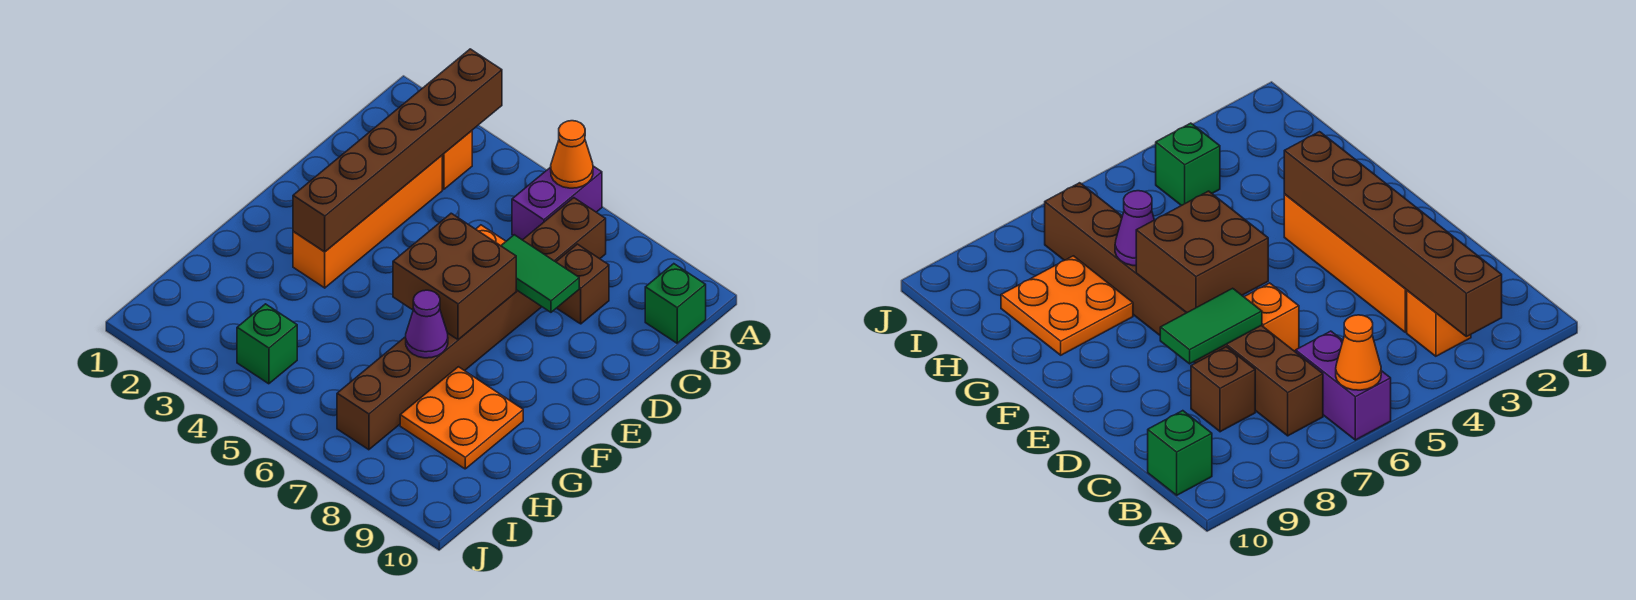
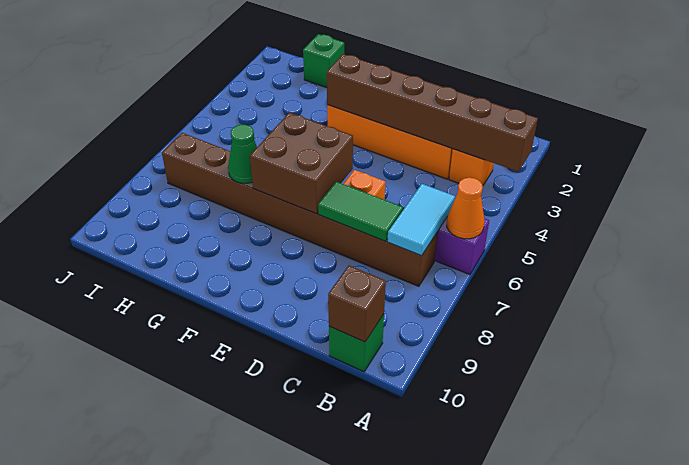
none -> cyan 1x2 tile [387,184,455,256]
brown 1x1 brick [556,244,609,324] -> brown 1x1 brick moved to [328,266,386,342]
green 1x2 tile [501,235,579,312] -> green 1x2 tile turned to [318,181,403,241]
purple 1x1 cone [406,290,448,358] -> green 1x1 cone [228,124,257,183]
orange 2x2 plate [400,367,523,469] -> none
green 1x1 brick [237,304,297,384] -> green 1x1 brick moved to [303,34,344,88]

